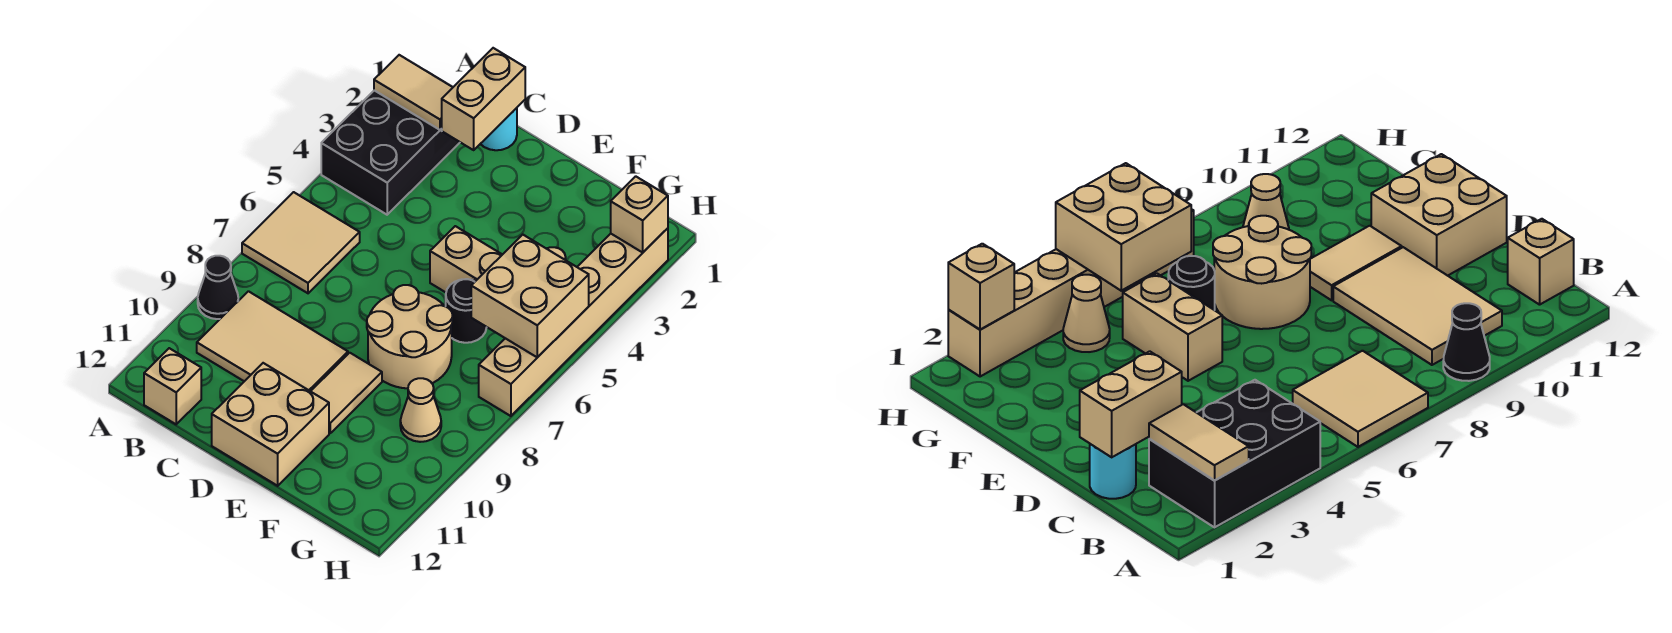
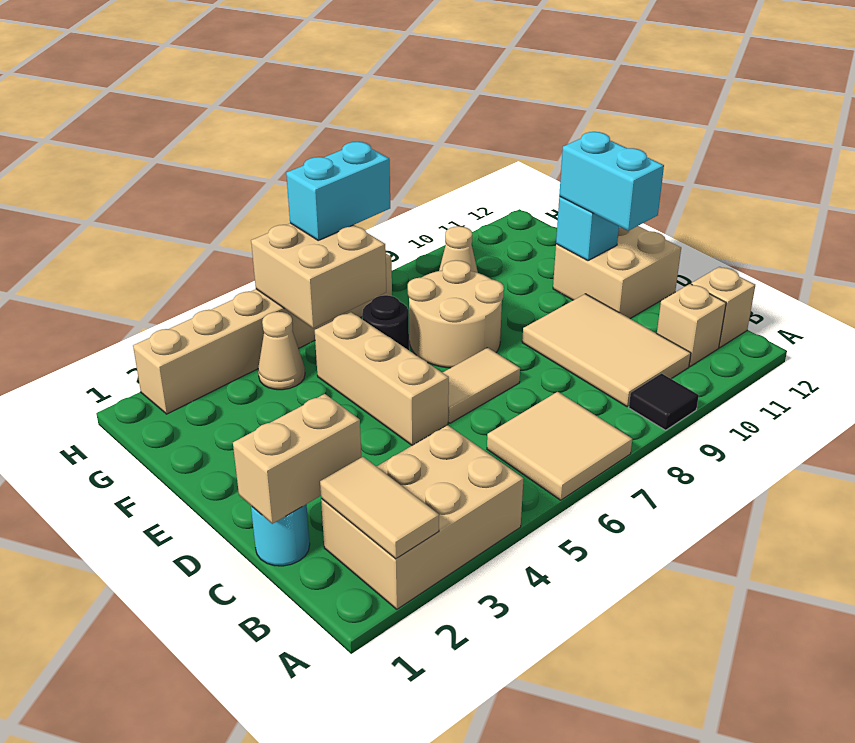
black 2x3 brick [321,90,460,215] -> tan 2x3 brick [321,425,524,609]
black 1x1 cone [198,256,238,319] -> black 1x1 tile [629,374,699,430]
none -> cyan 1x2 brick [559,132,664,231]
tan 1x2 brick [430,226,502,292] -> tan 1x3 brick [315,312,449,445]
tan 1x2 tile [311,353,382,433] -> tan 1x2 tile moved to [443,348,520,423]
none -> cyan 1x1 brick [556,197,619,261]
tan 1x1 brick [611,176,668,252] -> tan 1x1 brick moved to [657,284,726,366]
none -> cyan 1x2 brick [286,142,390,240]

